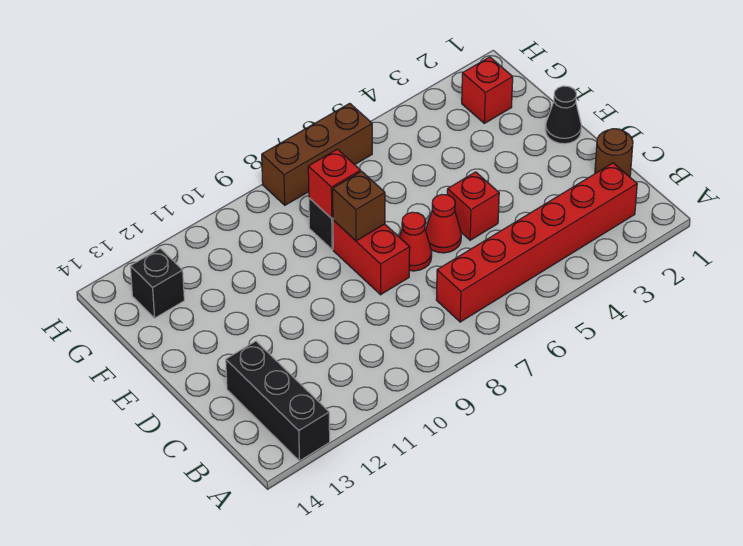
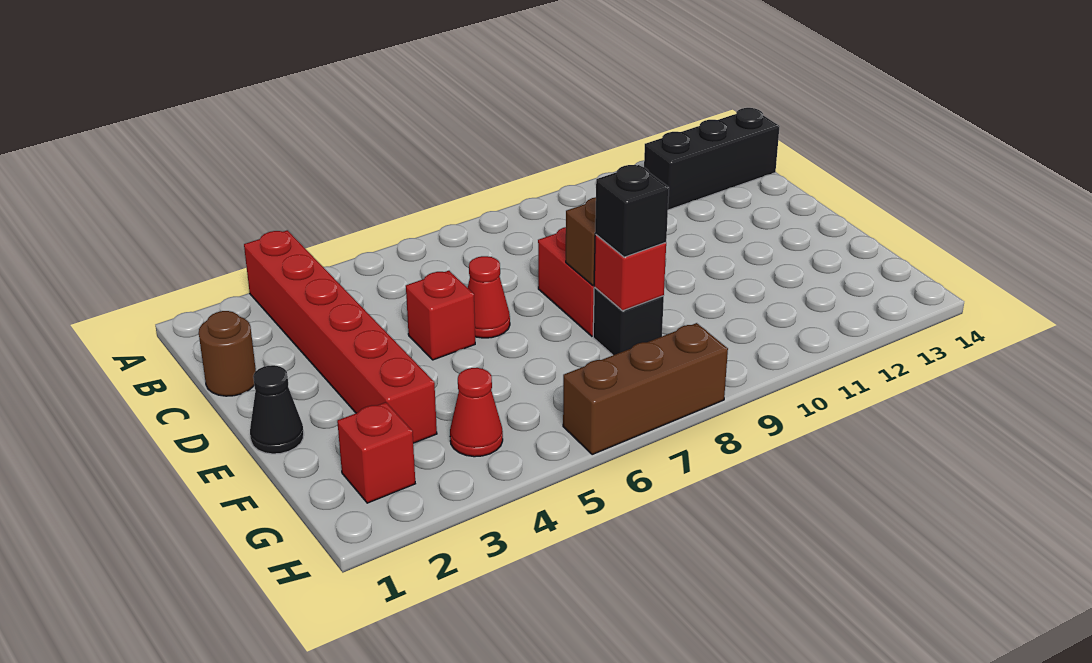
black 1x3 brick [226,341,330,461] -> black 1x3 brick turned to [644,108,780,210]
red 1x6 brick [436,163,637,322] -> red 1x6 brick turned to [244,230,437,443]
red 1x1 cone [400,212,432,271] -> red 1x1 cone moved to [450,368,503,457]
black 1x1 brick [130,249,184,318] -> black 1x1 brick moved to [595,165,669,257]

